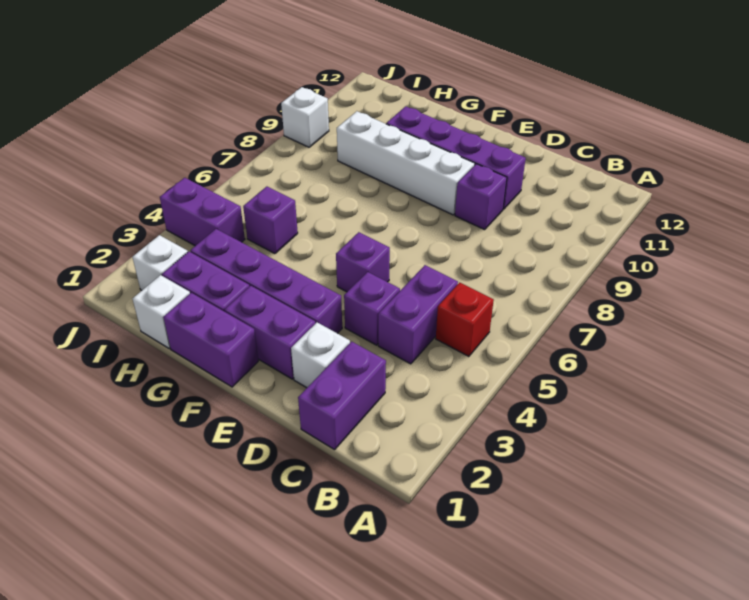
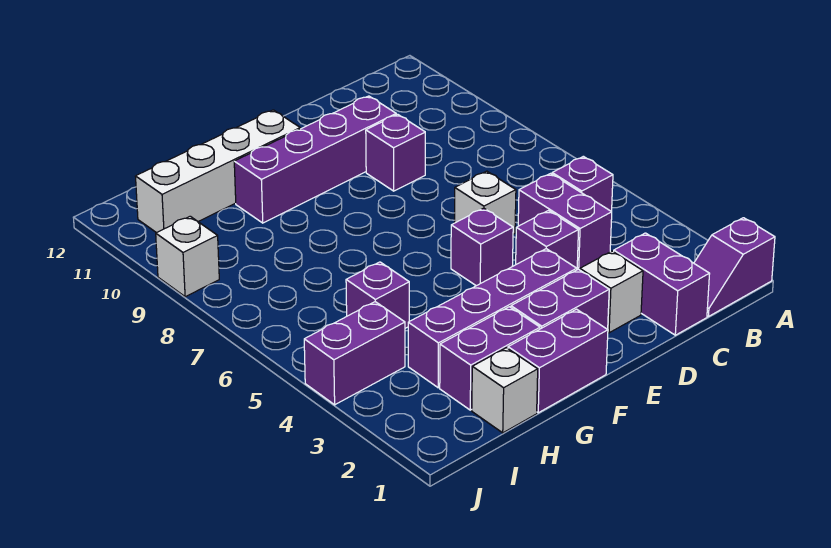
none -> purple 1x2 slope [694,218,775,317]
red 1x1 brick [436,283,494,357] -> purple 1x1 brick [552,156,613,212]
white 1x4 brick [337,111,475,215] -> white 1x4 brick moved to [135,110,300,233]
white 1x1 brick [132,235,188,290] -> white 1x1 brick moved to [455,171,516,234]

